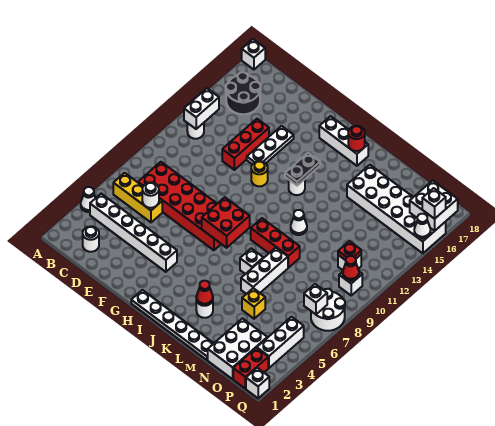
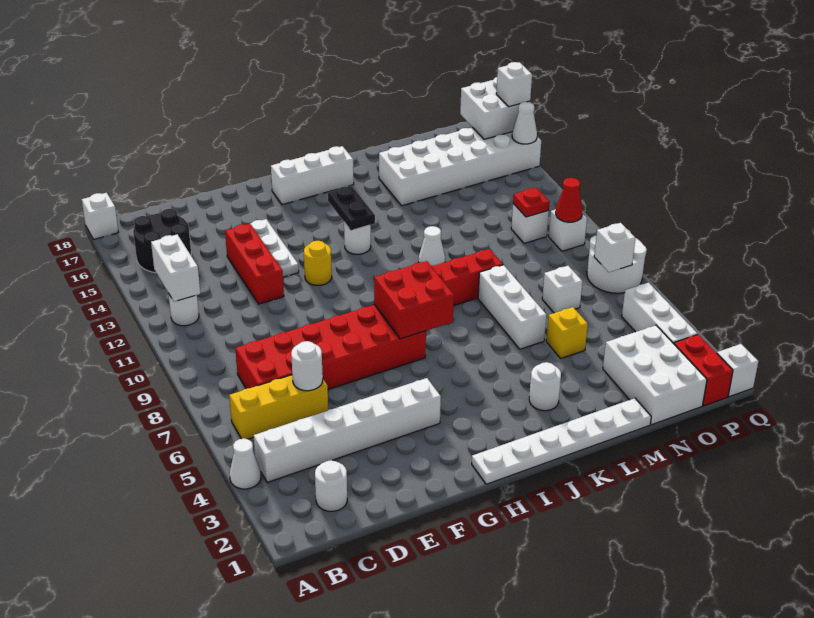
red 1x1 round brick [348,126,365,151] -> none
red 1x1 cone [196,281,213,306] -> none
white 1x1 brick [240,248,263,274] -> white 1x1 brick moved to [542,266,582,313]

